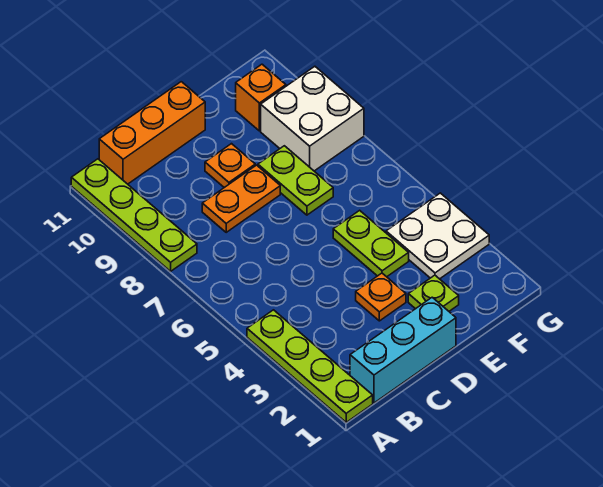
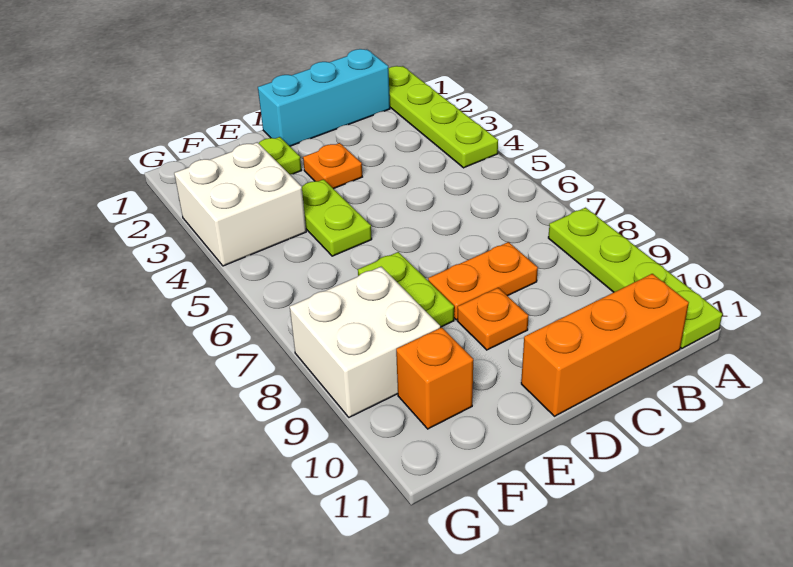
white 2x2 plate [386,193,489,279] -> white 2x2 brick [174,142,306,266]

